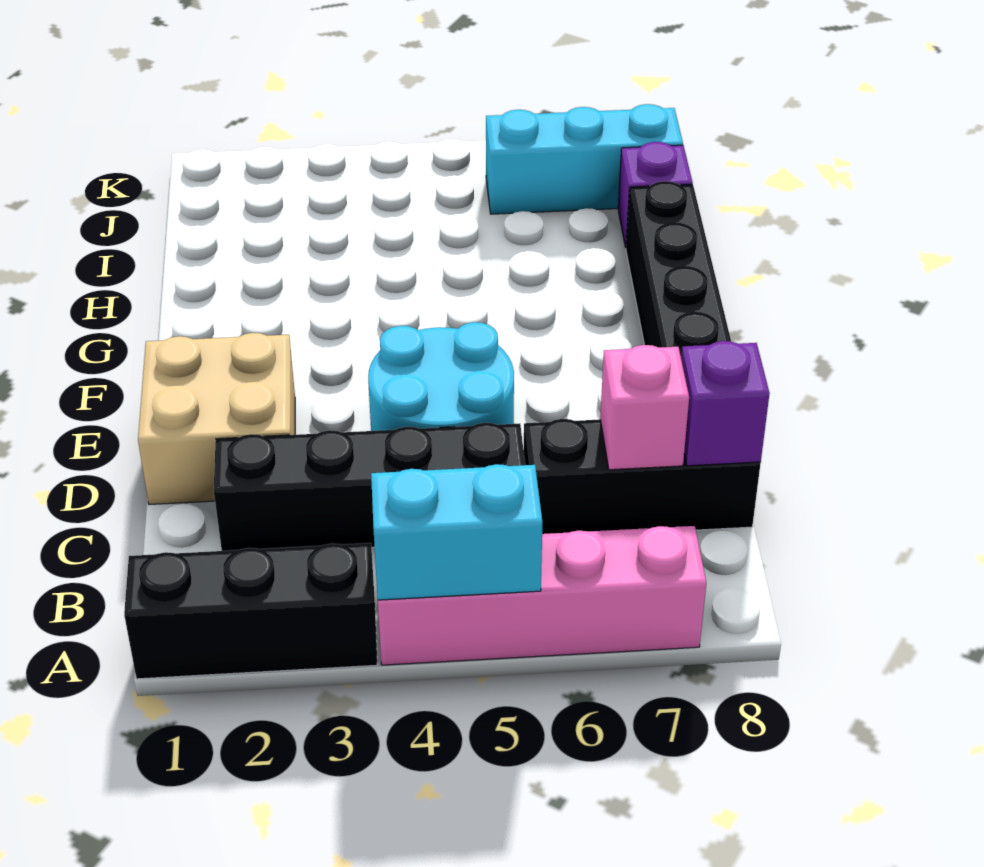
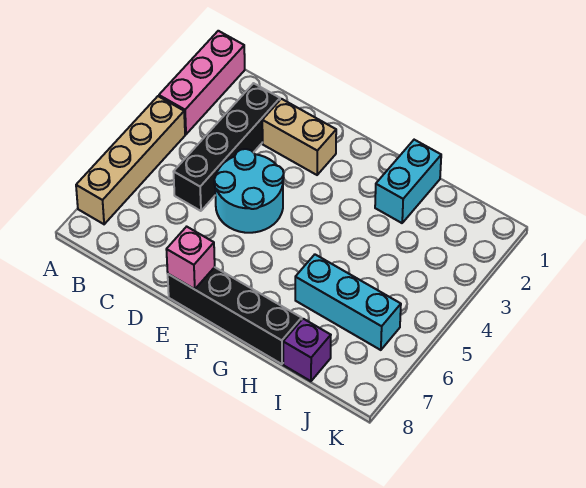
black 1x3 brick [124,543,377,679] -> pink 1x3 brick [159,31,245,134]
pink 1x4 brick [378,526,706,665] -> tan 1x4 brick [76,96,185,224]
cyan 1x2 brick [371,464,543,600] -> cyan 1x2 brick moved to [375,140,441,223]
black 1x3 brick [524,419,761,534] -> none
pink 1x1 brick [600,345,689,470] -> pink 1x1 brick moved to [166,227,215,289]
purple 1x1 brick [681,341,770,466] -> none
tan 2x2 brick [138,333,295,504] -> tan 1x2 brick [262,99,336,175]
cyan 1x3 brick [486,104,683,214] -> cyan 1x3 brick turned to [295,255,401,350]

